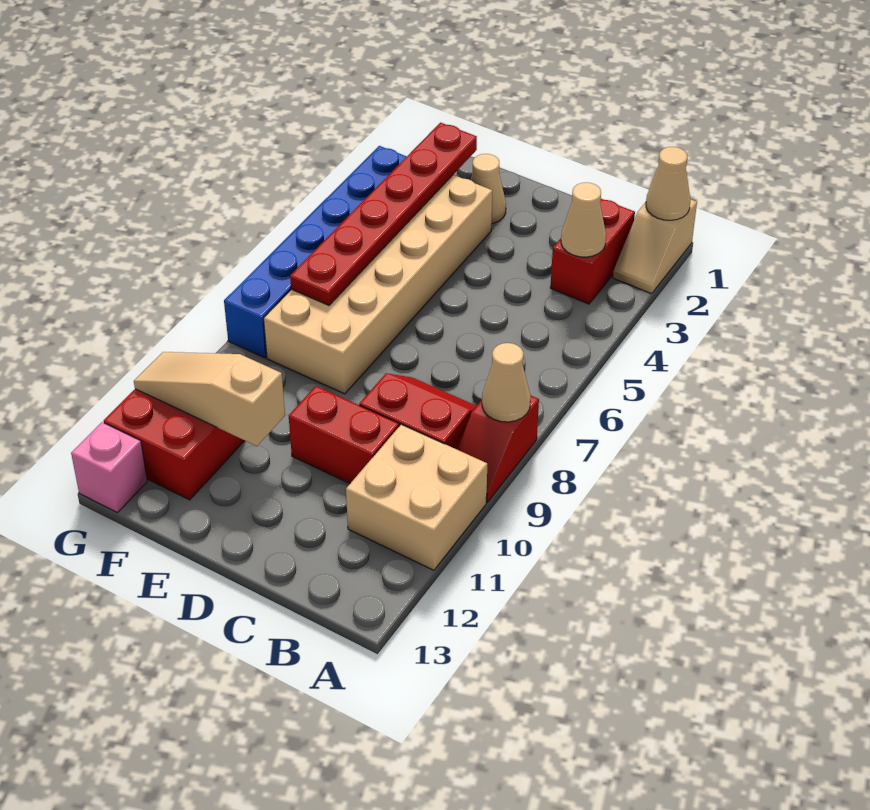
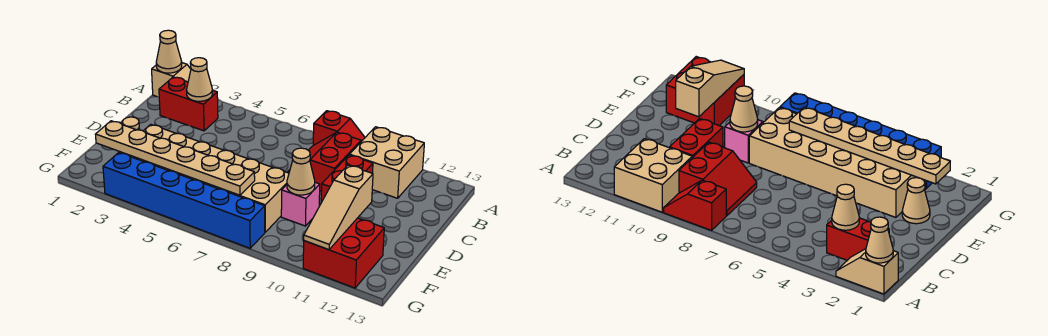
tan 1x1 cone [482,343,530,422] -> tan 1x1 cone moved to [287,148,315,195]
red 1x6 plate [290,123,477,305] -> tan 1x6 plate [95,121,255,195]
pink 1x1 brick [71,422,147,513] -> pink 1x1 brick moved to [281,183,320,226]

